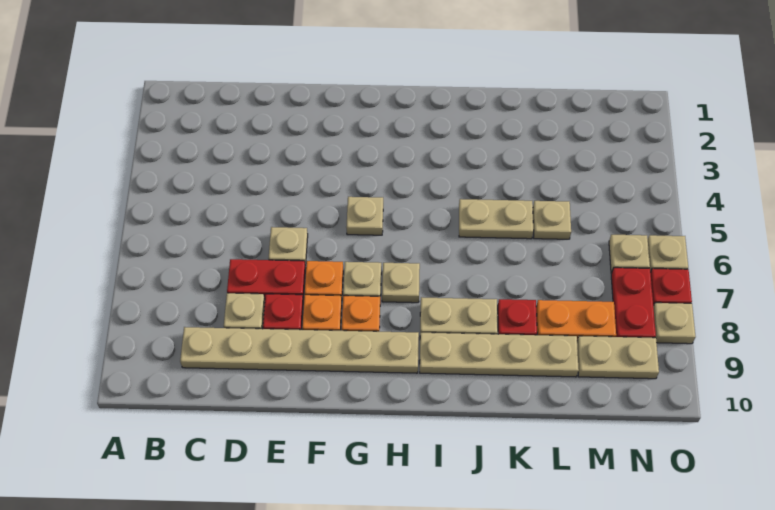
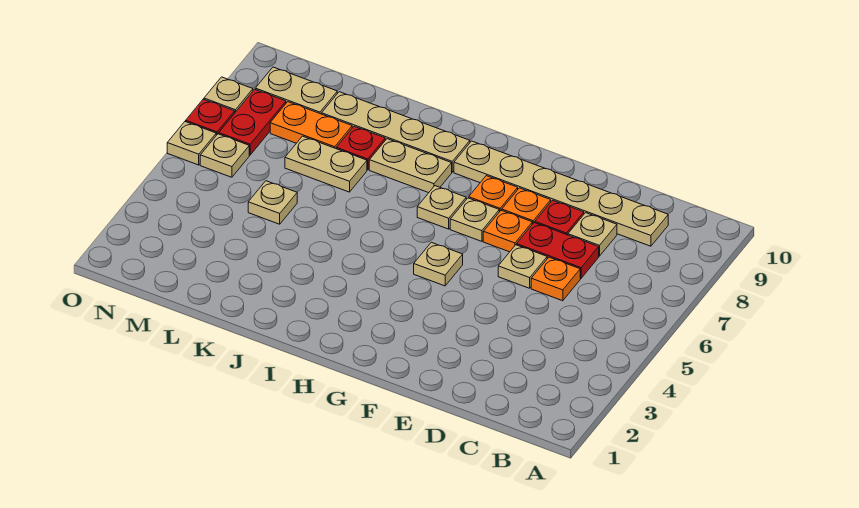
none -> orange 1x1 plate [531,257,580,301]
tan 1x2 plate [459,199,533,239] -> tan 1x2 plate moved to [285,136,367,192]

